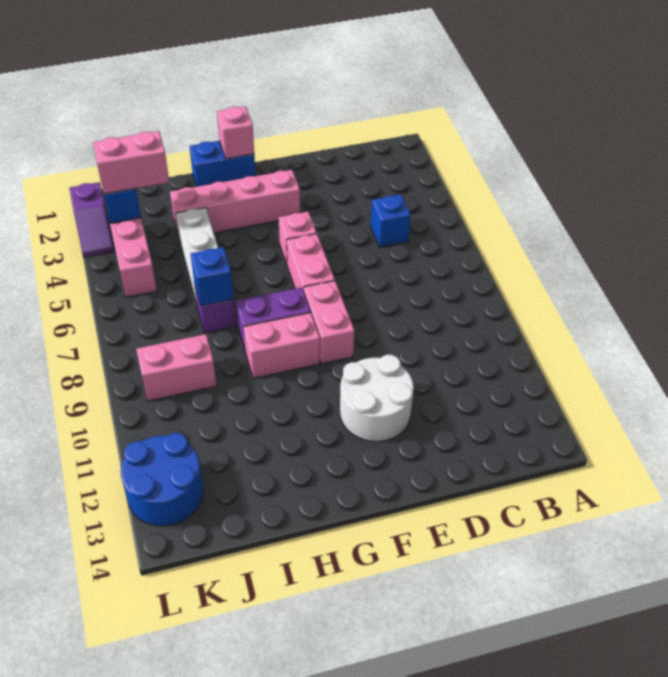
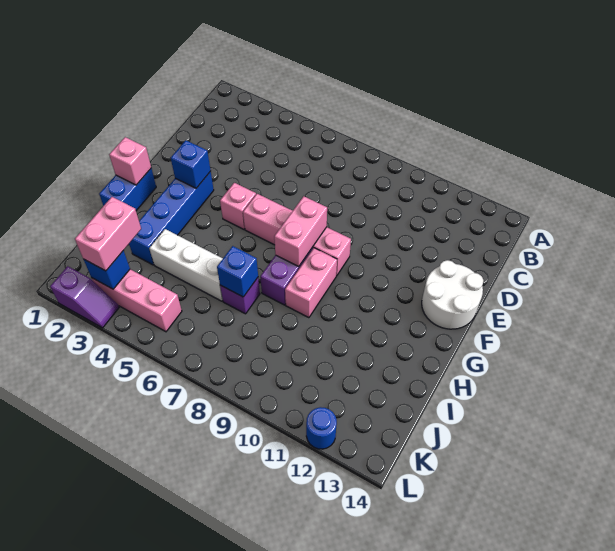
blue 1x1 brick [371,194,411,247] -> blue 1x1 brick moved to [171,140,211,188]
white 2x2 round brick [340,355,414,442] -> white 2x2 round brick moved to [422,260,483,329]
pink 1x4 brick [170,170,300,236] -> blue 1x4 brick [129,171,214,265]
pink 1x2 brick [136,334,217,401] -> pink 1x2 brick moved to [274,196,327,267]
blue 2x2 round brick [121,433,203,526] -> blue 1x1 round brick [306,407,337,449]

